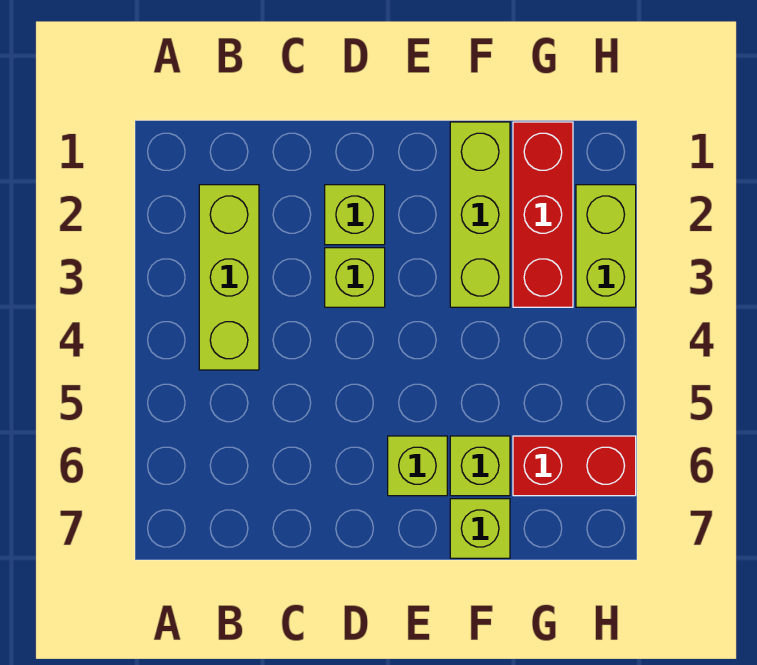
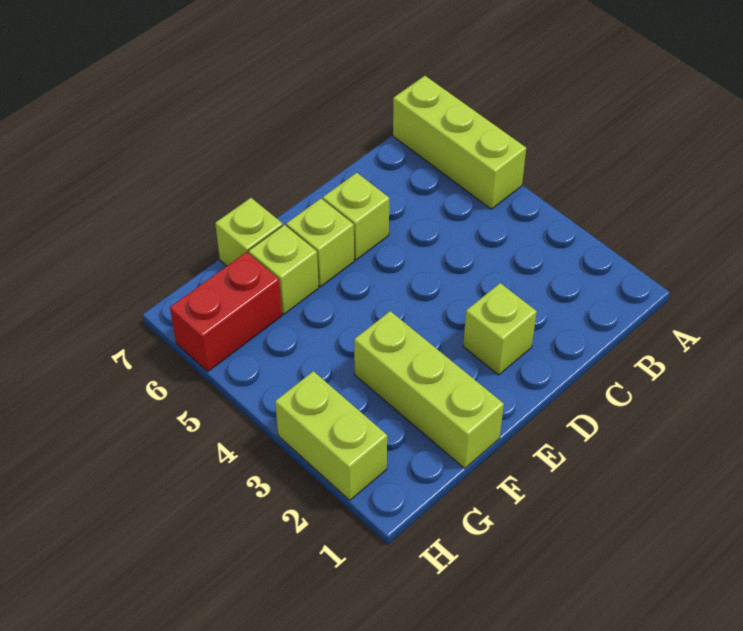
lime 1x3 brick [199,185,259,370] -> lime 1x3 brick moved to [393,76,526,209]
lime 1x1 brick [325,248,385,307] -> lime 1x1 brick moved to [323,173,389,260]
red 1x3 brick [513,122,573,307] -> none

